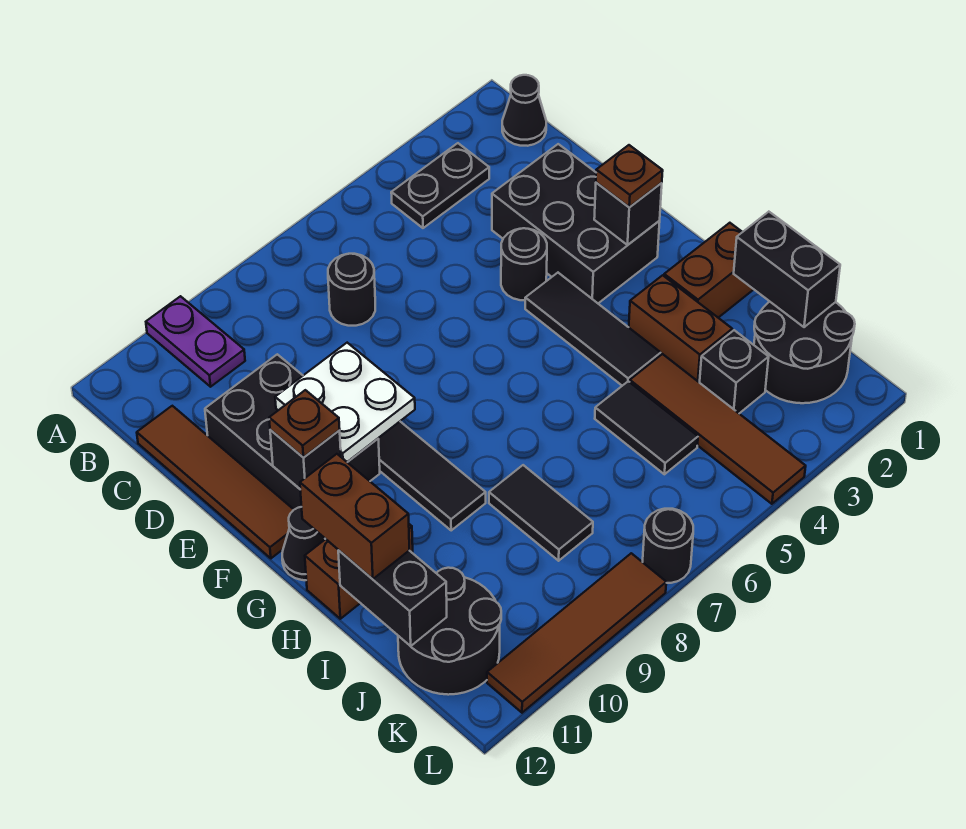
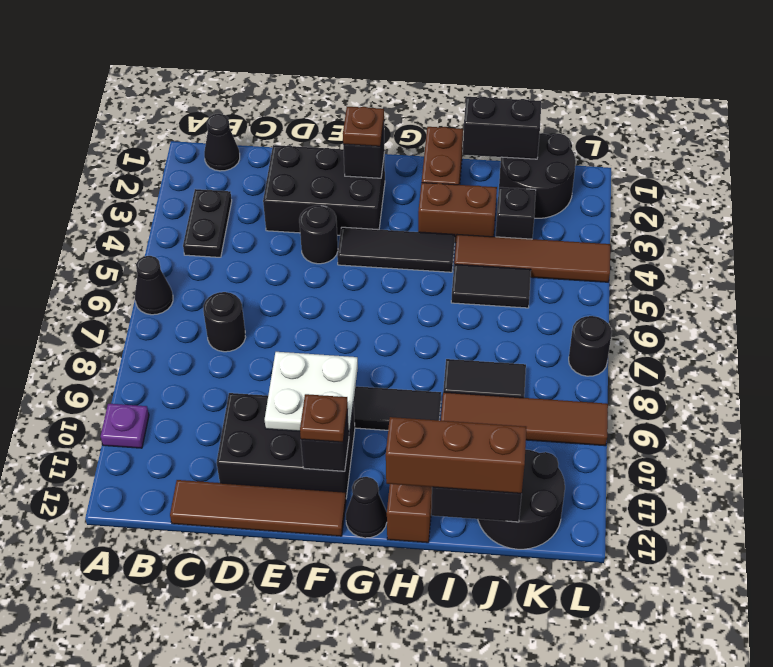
none -> black 1x1 cone [135,256,173,315]
purple 1x2 plate [146,296,245,387] -> purple 1x1 plate [101,404,149,448]
brown 1x2 brick [300,454,409,579] -> brown 1x3 brick [386,417,526,493]
brown 1x4 tile [487,553,666,713] -> brown 1x4 tile turned to [441,392,608,446]

